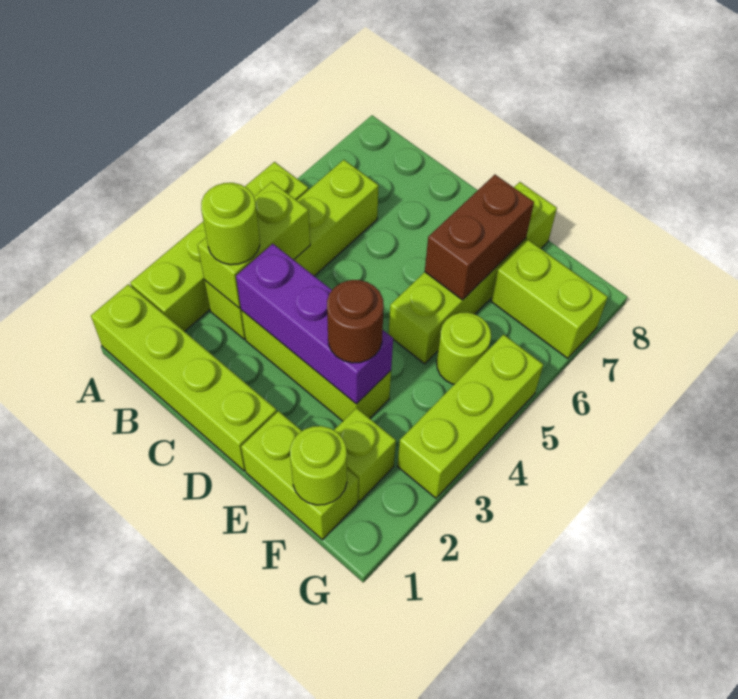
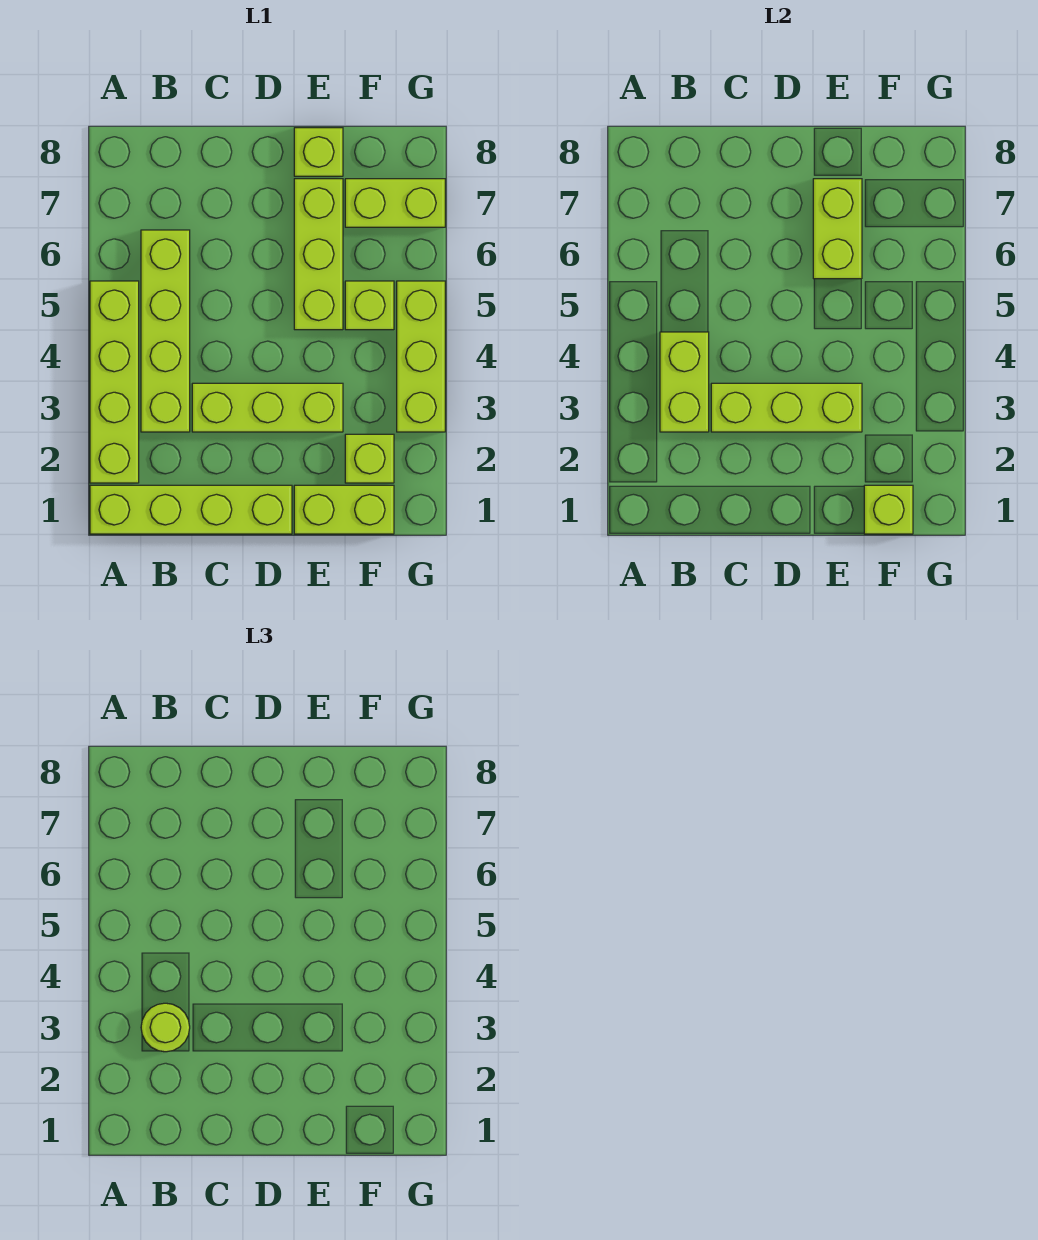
purple 1x3 brick [236,244,393,404] -> lime 1x3 brick [711,383,862,432]
brown 1x1 round brick [327,280,384,363] -> none
brown 1x2 brick [425,175,534,300] -> lime 1x2 brick [813,179,862,279]
lime 1x1 round brick [290,426,347,505] -> lime 1x1 brick [864,485,913,534]
lime 1x1 round brick [437,313,491,384] -> lime 1x1 brick [345,281,394,330]

